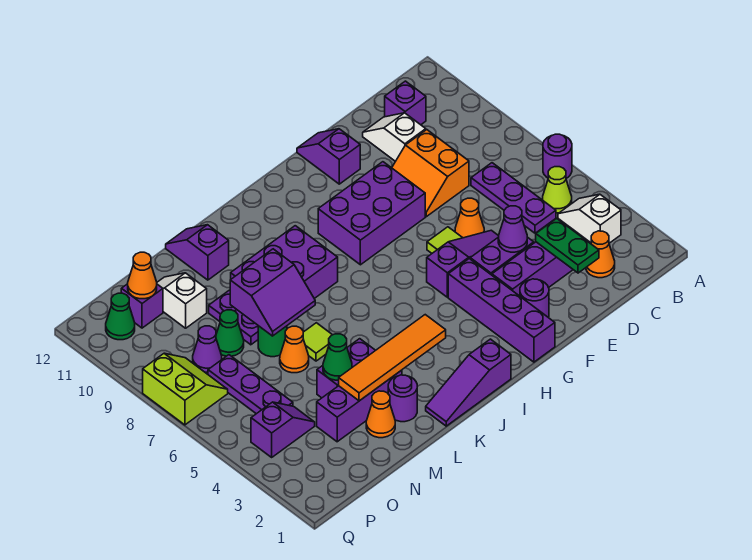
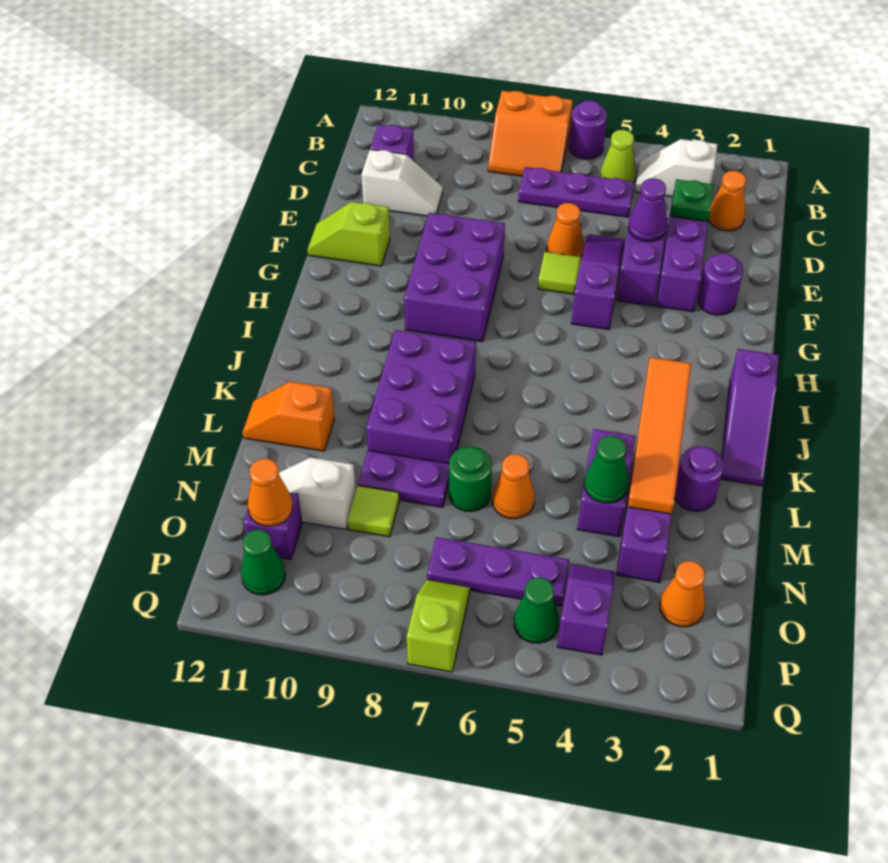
green 1x2 plate [536,218,599,273] -> green 1x1 plate [670,179,713,222]
orange 2x2 slope [392,130,469,217] -> orange 2x2 slope moved to [488,91,573,176]
white 1x2 slope [363,113,426,161] -> white 1x2 slope turned to [362,149,443,216]
purple 1x2 slope [297,129,360,184] -> lime 1x2 slope [307,202,390,266]
purple 1x4 brick [448,259,555,362] -> none
lime 1x1 tile [303,323,332,361] -> lime 1x1 tile moved to [347,486,399,537]
purple 2x2 slope [230,249,315,336] -> none
purple 1x2 slope [166,225,229,280] -> orange 1x2 slope [242,381,334,451]
orange 1x1 cone [366,391,395,438] -> orange 1x1 cone moved to [660,561,705,627]
green 1x1 cone [216,310,244,356] -> green 1x1 cone moved to [514,577,559,643]
purple 1x1 cone [193,326,222,372] -> none
lime 2x2 slope [143,353,228,425] -> lime 1x2 slope [407,580,470,672]

